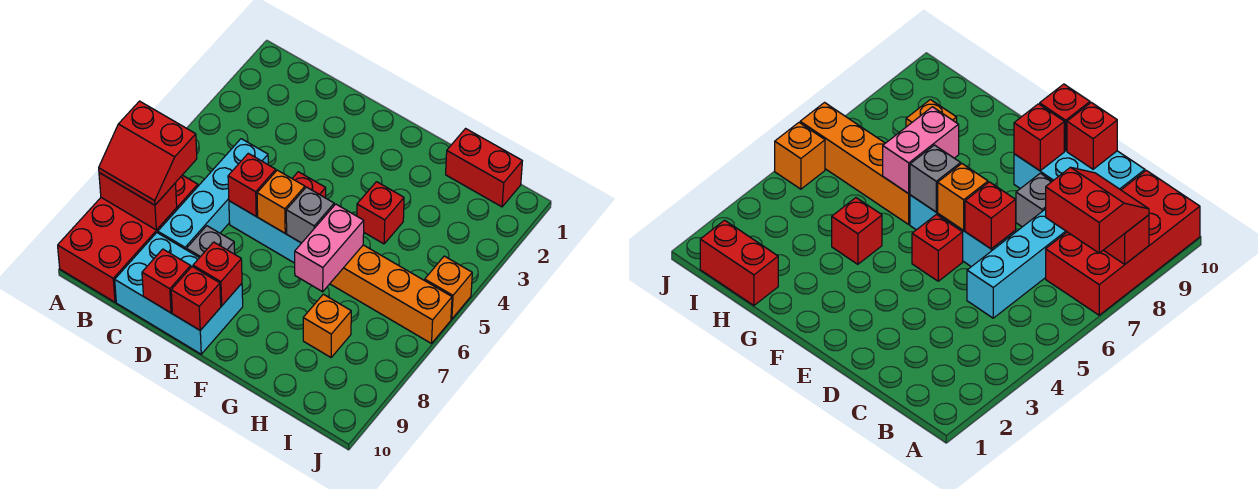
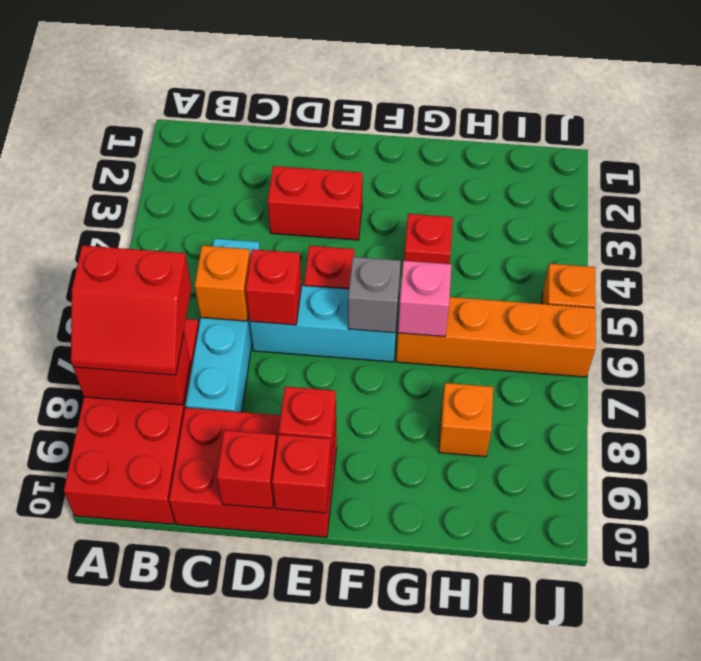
cyan 2x3 brick [115,233,243,354] -> red 2x3 brick [169,408,337,537]
grey 1x1 brick [187,226,235,258] -> none
orange 1x1 brick [257,170,305,233] -> orange 1x1 brick moved to [195,246,250,321]
pink 1x2 brick [295,204,364,292] -> pink 1x1 brick [398,261,452,337]
red 1x2 brick [446,129,522,207] -> red 1x2 brick moved to [268,166,363,240]

